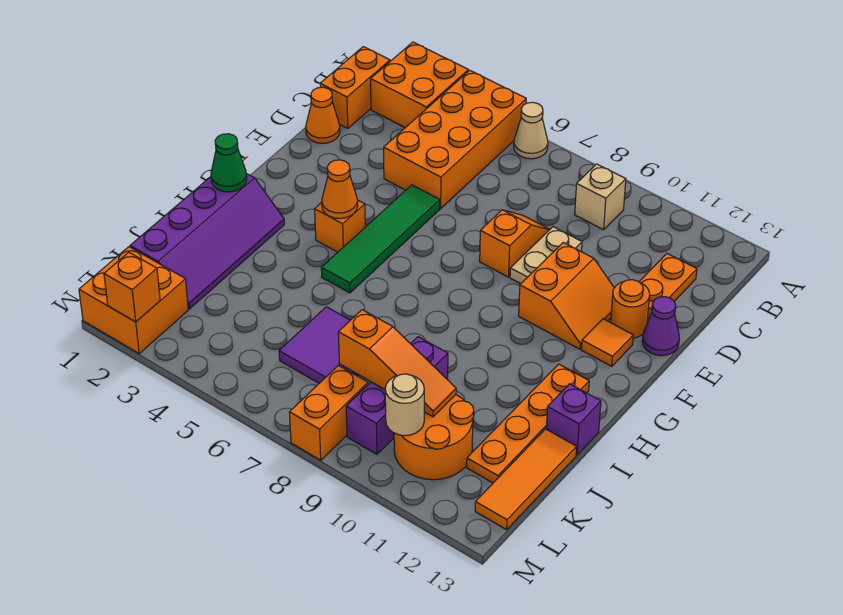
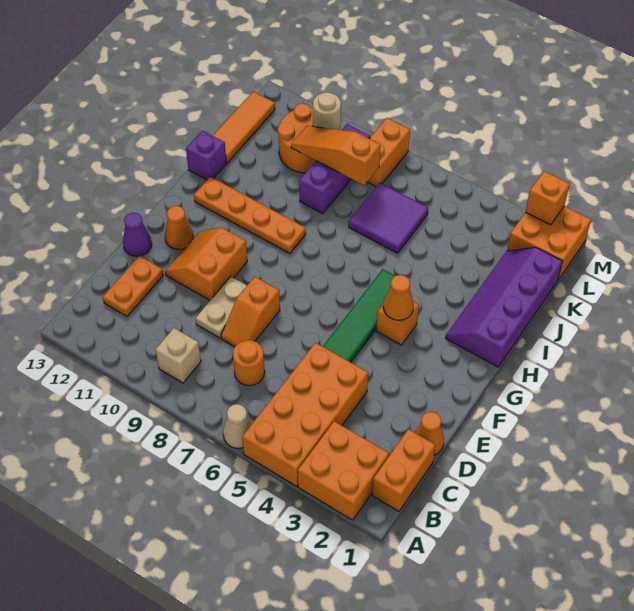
orange 1x1 round brick [611,280,650,338] -> orange 1x1 round brick moved to [233,340,265,386]
orange 1x1 tile [581,319,633,366] -> orange 1x1 cone [165,206,193,249]
green 1x1 cone [211,134,247,192] -> none
orange 1x4 plate [467,364,589,483] -> orange 1x4 plate turned to [194,177,306,253]

